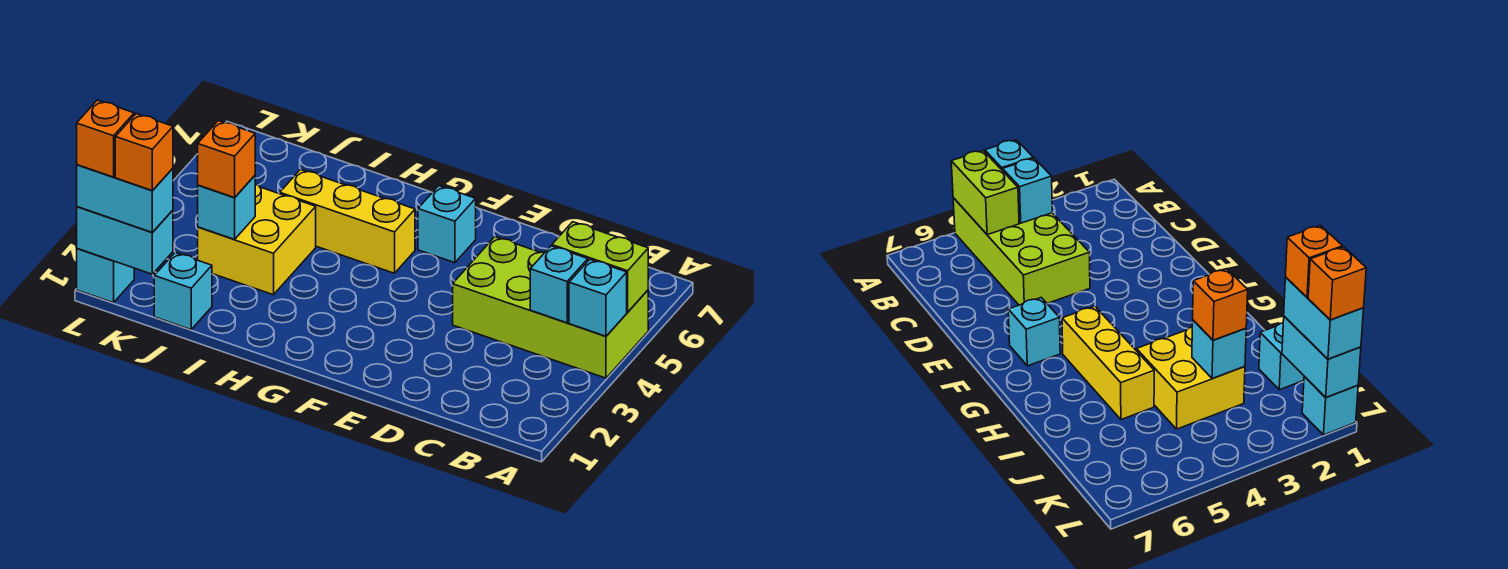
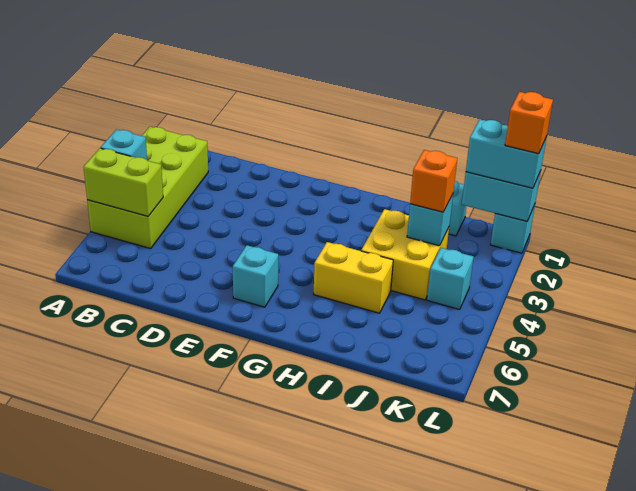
lime 2x4 brick [453,237,648,378] -> lime 2x4 brick turned to [87,127,208,249]
cyan 1x1 brick [530,246,588,323] -> cyan 1x1 brick moved to [427,248,473,309]
yellow 1x3 brick [280,169,415,273] -> yellow 1x2 brick [314,242,393,313]
orange 1x1 brick [115,114,173,191] -> none

